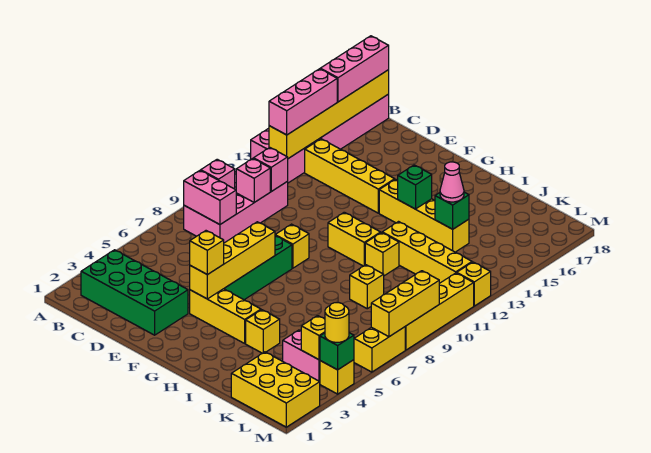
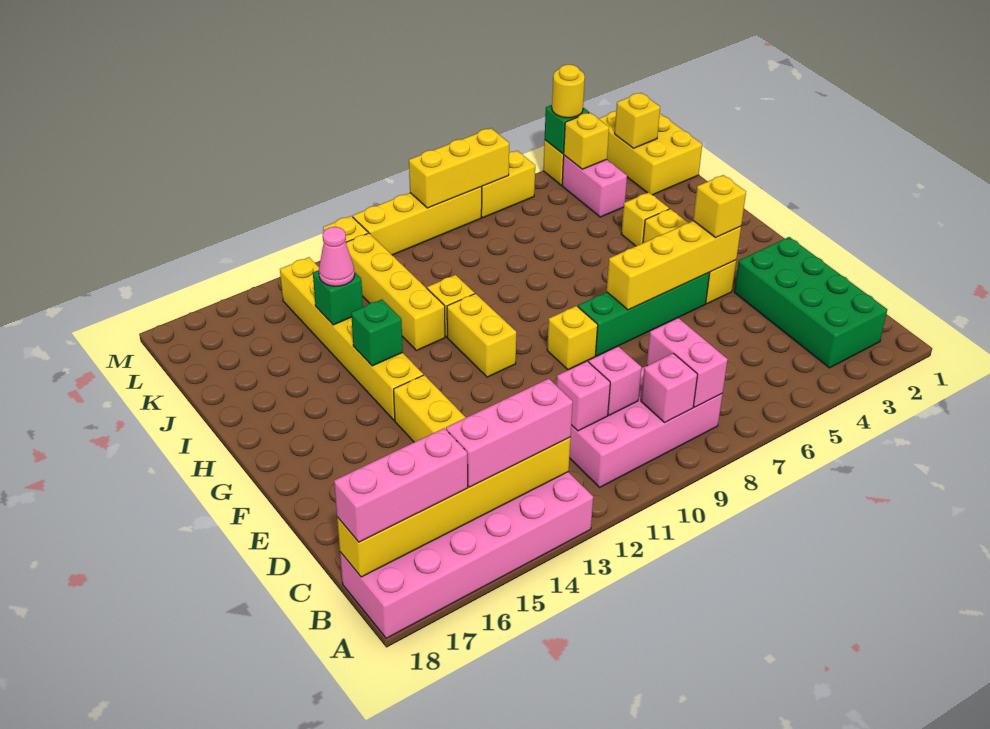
yellow 1x4 brick [379,179,469,252] -> yellow 1x6 brick [280,257,423,420]
yellow 1x1 brick [350,265,384,309] -> yellow 1x1 brick moved to [615,93,660,148]

